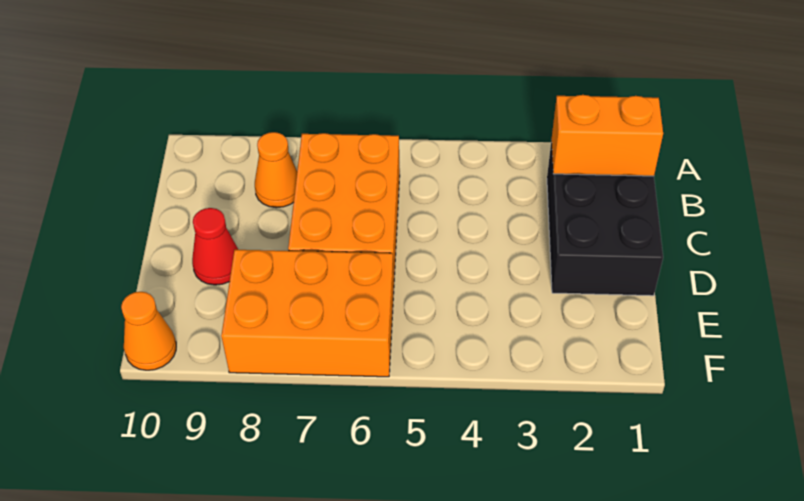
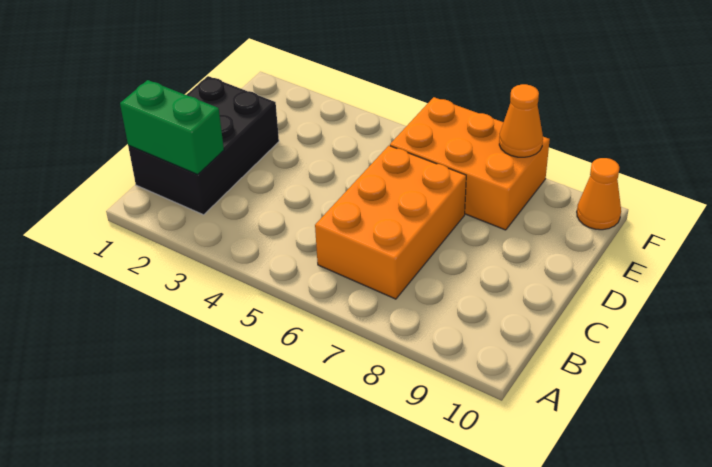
orange 1x2 brick [552,95,663,176] -> green 1x2 brick [120,80,224,175]
orange 1x1 cone [255,132,297,208] -> orange 1x1 cone moved to [499,84,543,157]
red 1x1 cone [192,208,238,285] -> none

